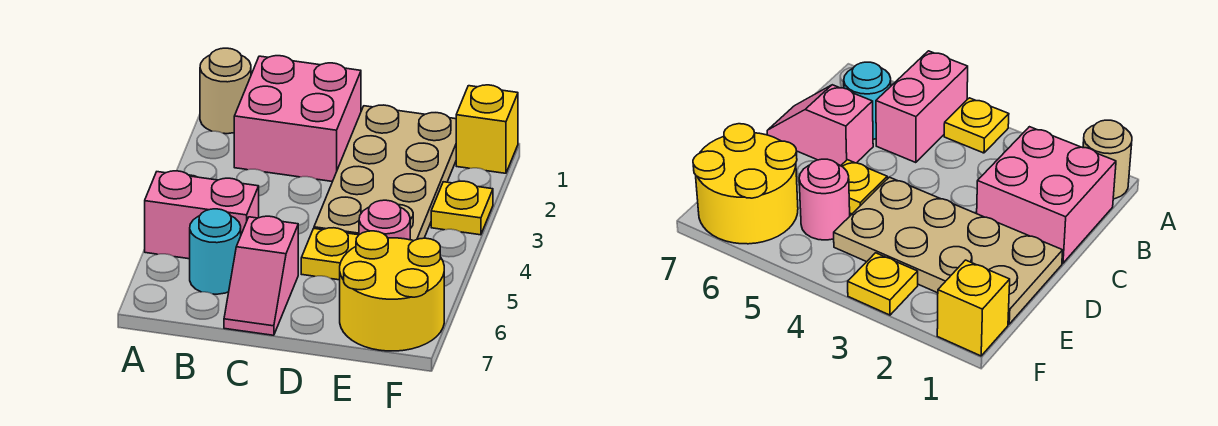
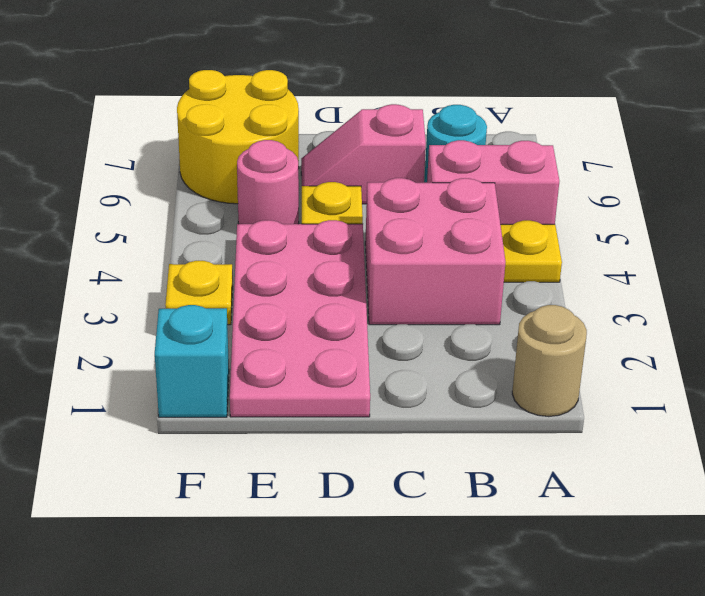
pink 2x2 brick [234,56,361,182] -> pink 2x2 brick moved to [365,178,506,325]
pink 1x2 slope [224,216,298,335] -> pink 1x2 slope turned to [301,104,426,204]
tan 2x4 plate [314,105,456,241] -> pink 2x4 plate [230,220,370,417]
yellow 1x1 brick [456,85,518,173] -> cyan 1x1 brick [155,305,229,417]

